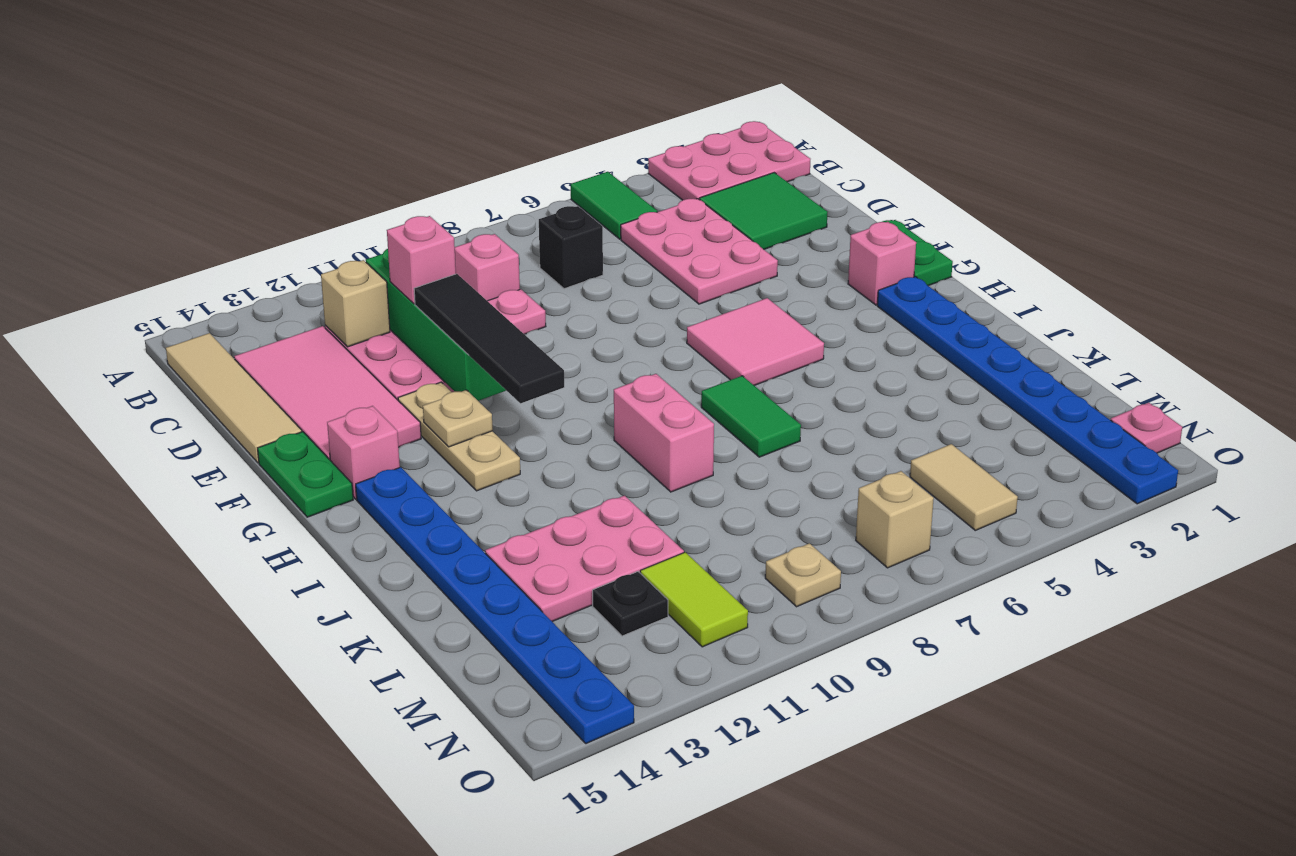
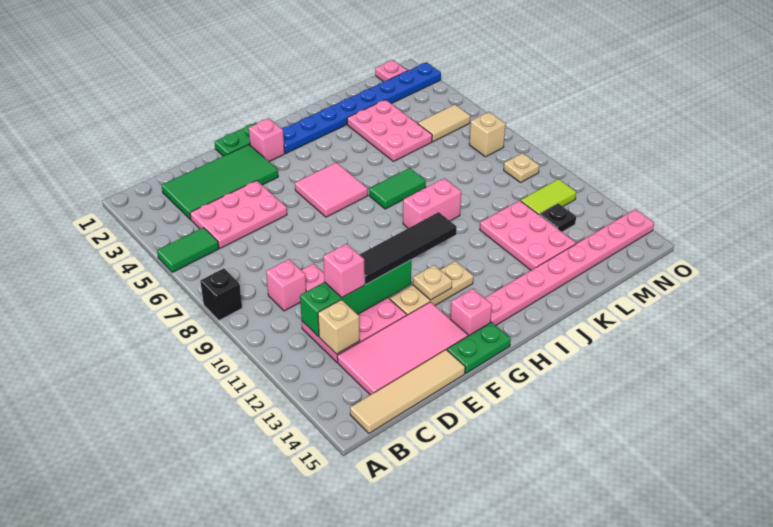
pink 2x3 plate [648,121,810,200] -> pink 2x3 plate moved to [347,100,432,162]
green 2x2 tile [700,173,827,249] -> green 2x4 tile [162,145,278,219]
black 1x1 brick [539,206,603,289] -> black 1x1 brick moved to [200,269,242,320]
blue 1x8 plate [356,467,634,744] -> pink 1x8 plate [485,209,654,325]

